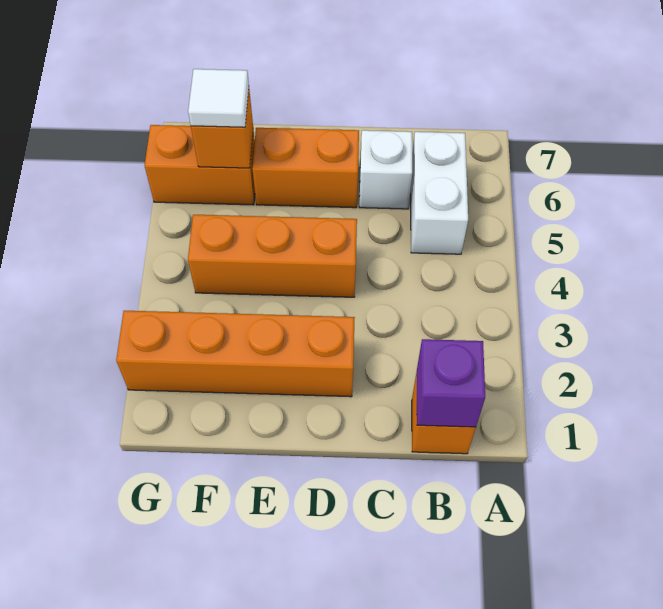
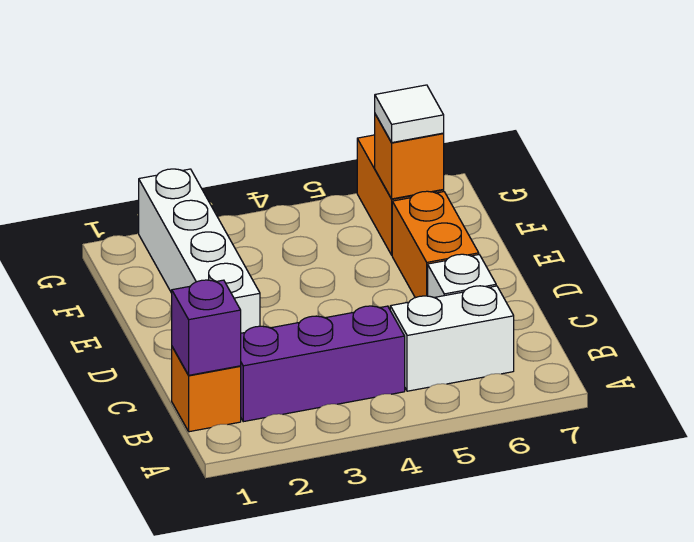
none -> purple 1x3 brick [241,306,405,422]
orange 1x4 brick [116,311,355,397] -> white 1x4 brick [139,169,260,333]
orange 1x3 brick [188,215,357,297] -> none

